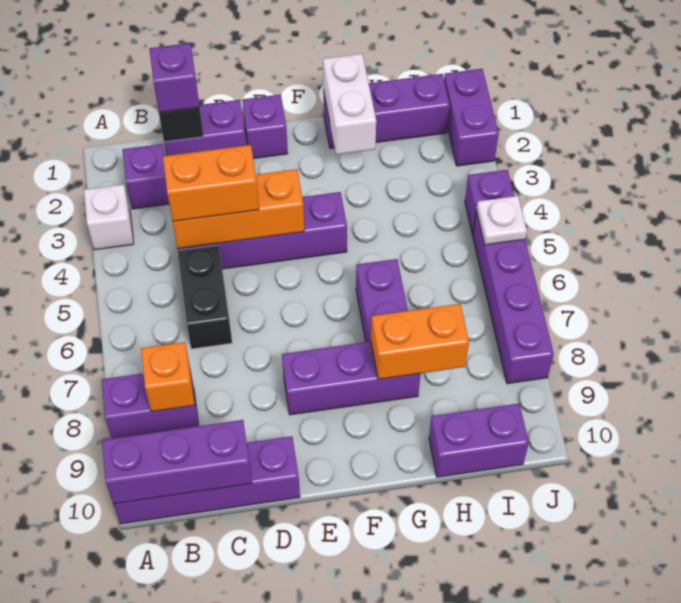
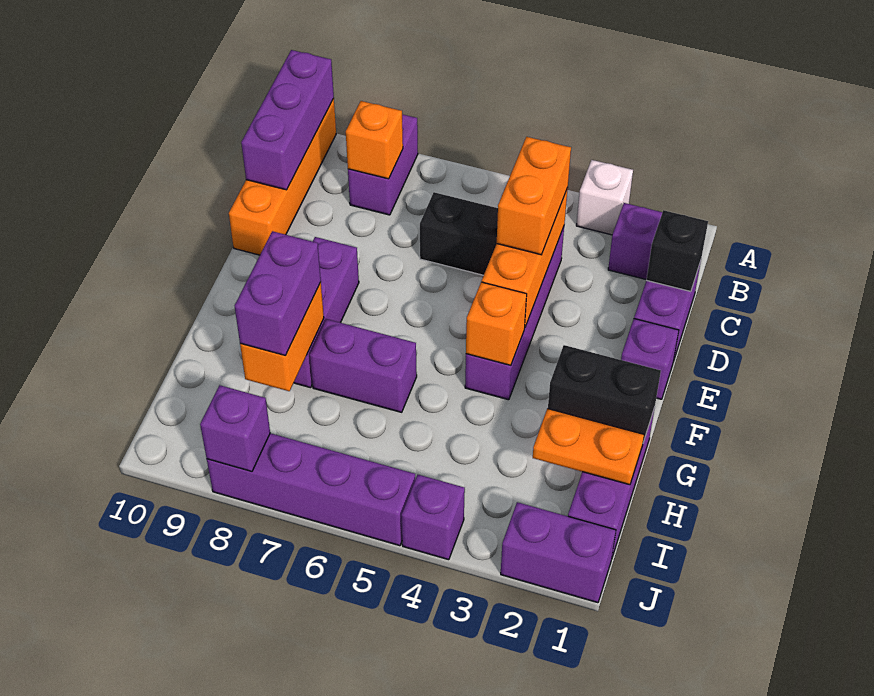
purple 1x4 brick [113,436,300,524] -> orange 1x4 brick [229,98,336,255]
purple 1x1 brick [149,43,200,112] -> purple 1x1 brick moved to [200,385,270,472]
none -> orange 1x1 brick [466,282,527,366]
white 1x2 brick [323,54,376,154] -> black 1x2 brick [548,345,661,442]
none -> orange 1x2 plate [533,408,644,485]
purple 1x2 brick [429,404,529,477] -> purple 1x2 brick moved to [235,231,321,356]
white 1x1 plate [477,196,527,245] -> none

